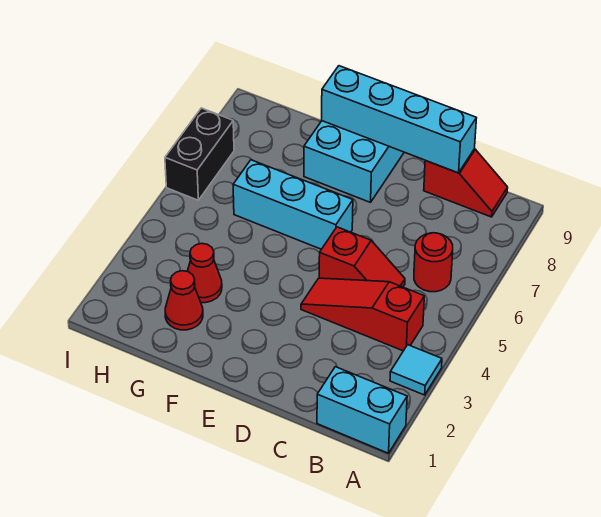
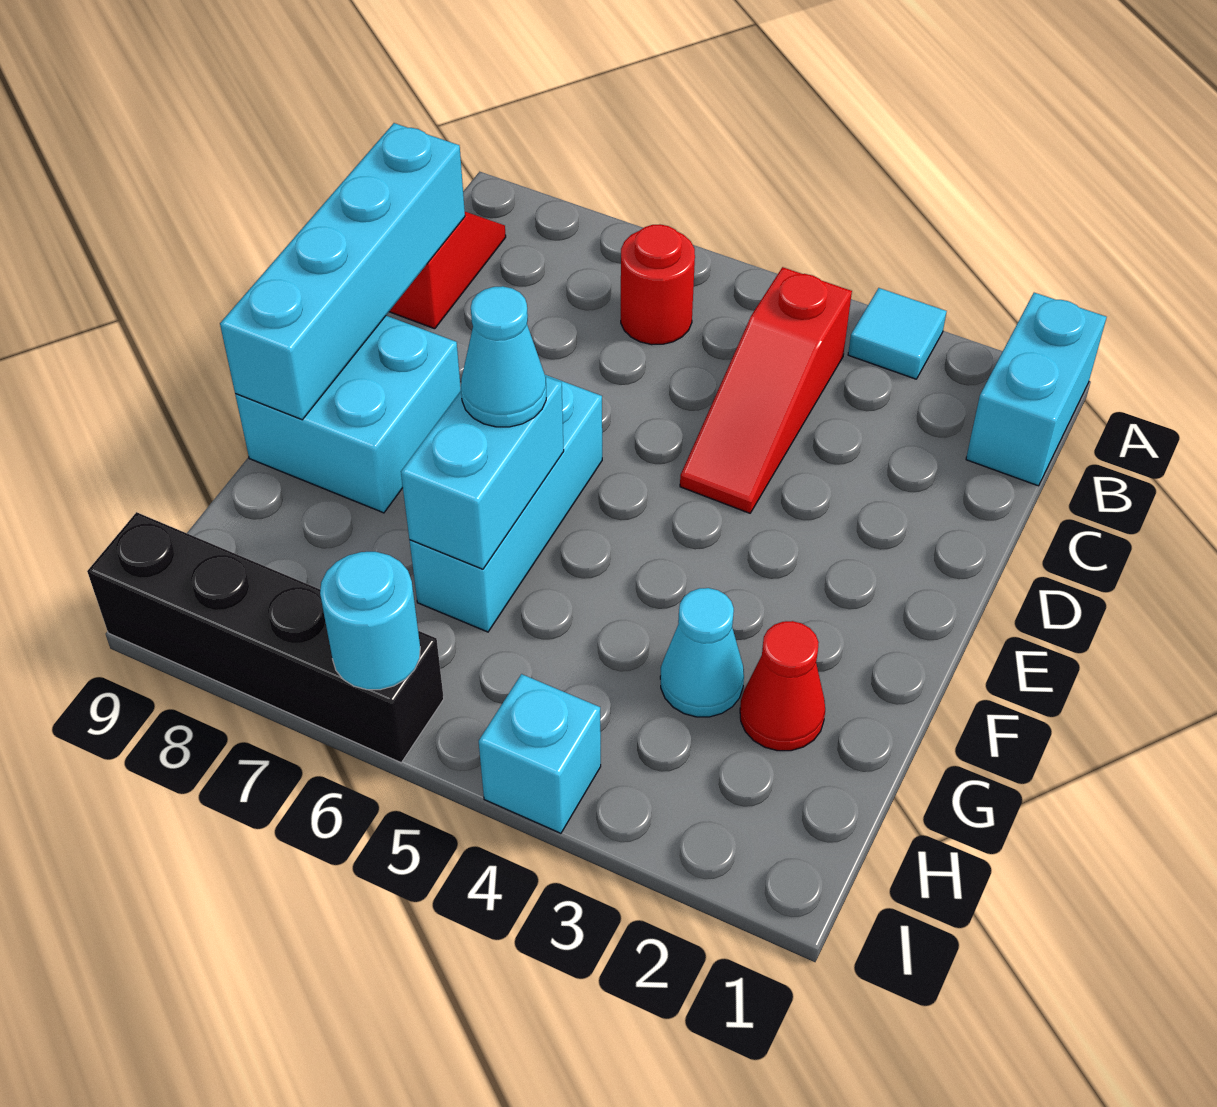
red 1x2 slope [319,227,405,287] -> none
none -> cyan 1x2 brick [401,376,564,569]
none -> cyan 1x1 cone [461,286,546,427]
red 1x1 cone [187,243,222,303] -> cyan 1x1 cone [660,588,744,717]
none -> cyan 1x1 brick [479,674,601,833]
black 1x2 brick [165,108,234,200] -> black 1x4 brick [87,512,444,763]
none -> cyan 1x1 round brick [320,552,420,690]

